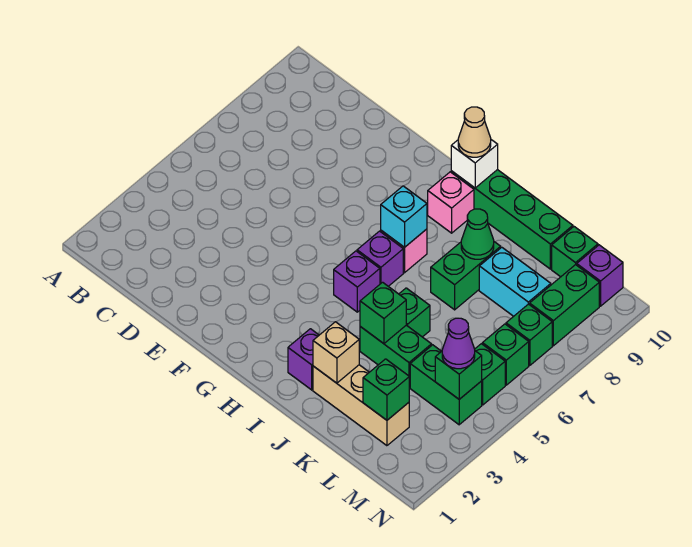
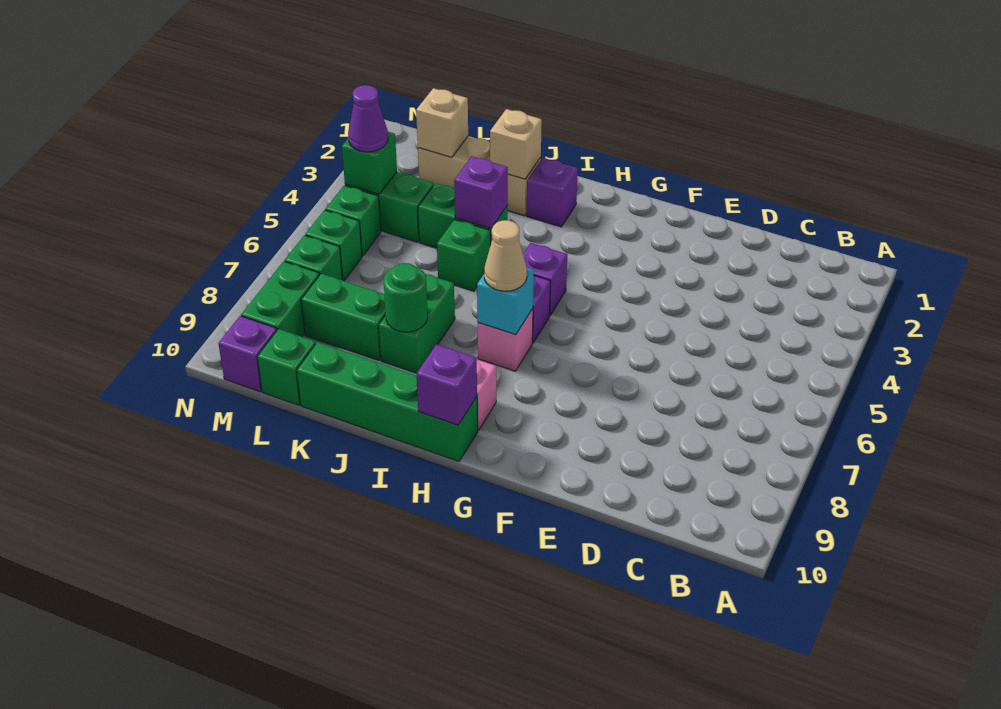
white 1x1 brick [451,140,498,188] -> purple 1x1 brick [417,344,477,425]
tan 1x1 cone [458,107,491,157] -> tan 1x1 cone moved to [484,220,527,291]
green 1x1 brick [360,282,406,344] -> purple 1x1 brick [454,156,508,228]
green 1x1 cone [461,209,494,259] -> green 1x1 round brick [384,263,428,332]
cyan 1x2 brick [479,247,551,316] -> green 1x2 brick [301,274,386,360]
green 1x1 brick [363,359,409,420] -> tan 1x1 brick [416,88,468,157]

